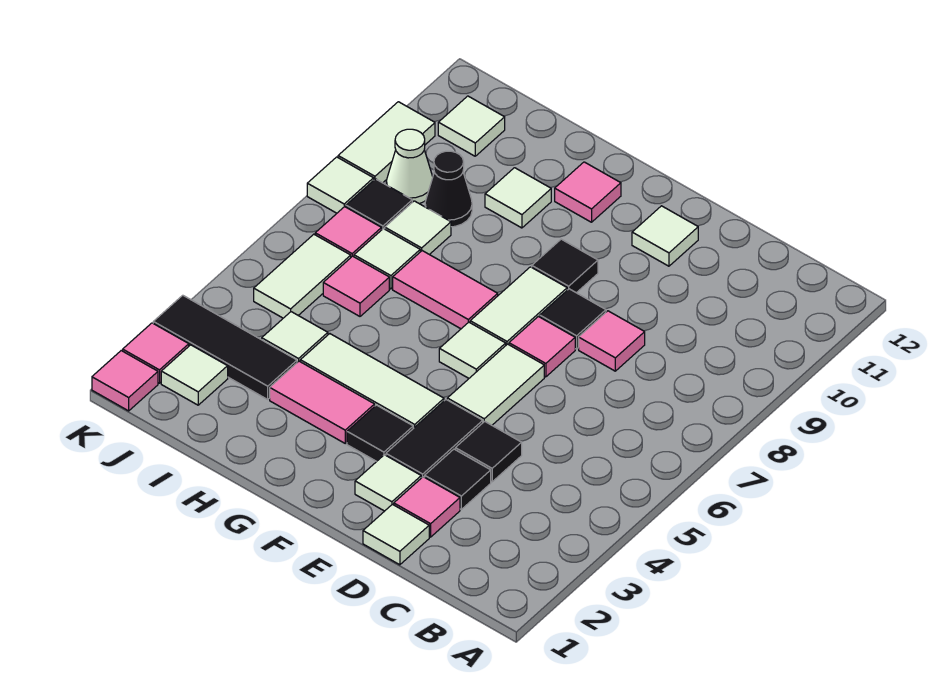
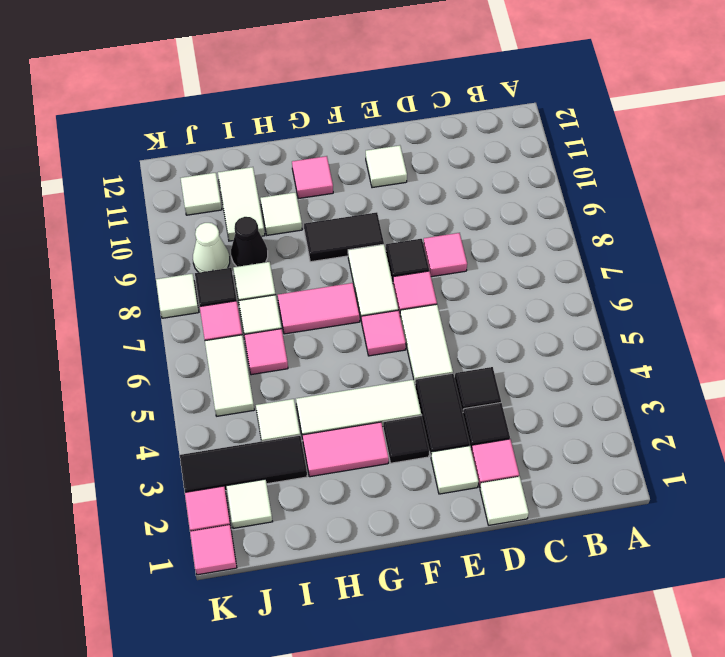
white 1x1 tile [439,322,506,378] -> pink 1x1 tile [362,310,406,356]
black 1x1 tile [532,239,598,293] -> black 1x2 tile [304,212,384,262]
white 1x2 tile [338,102,435,183] -> white 1x2 tile moved to [218,167,265,241]

